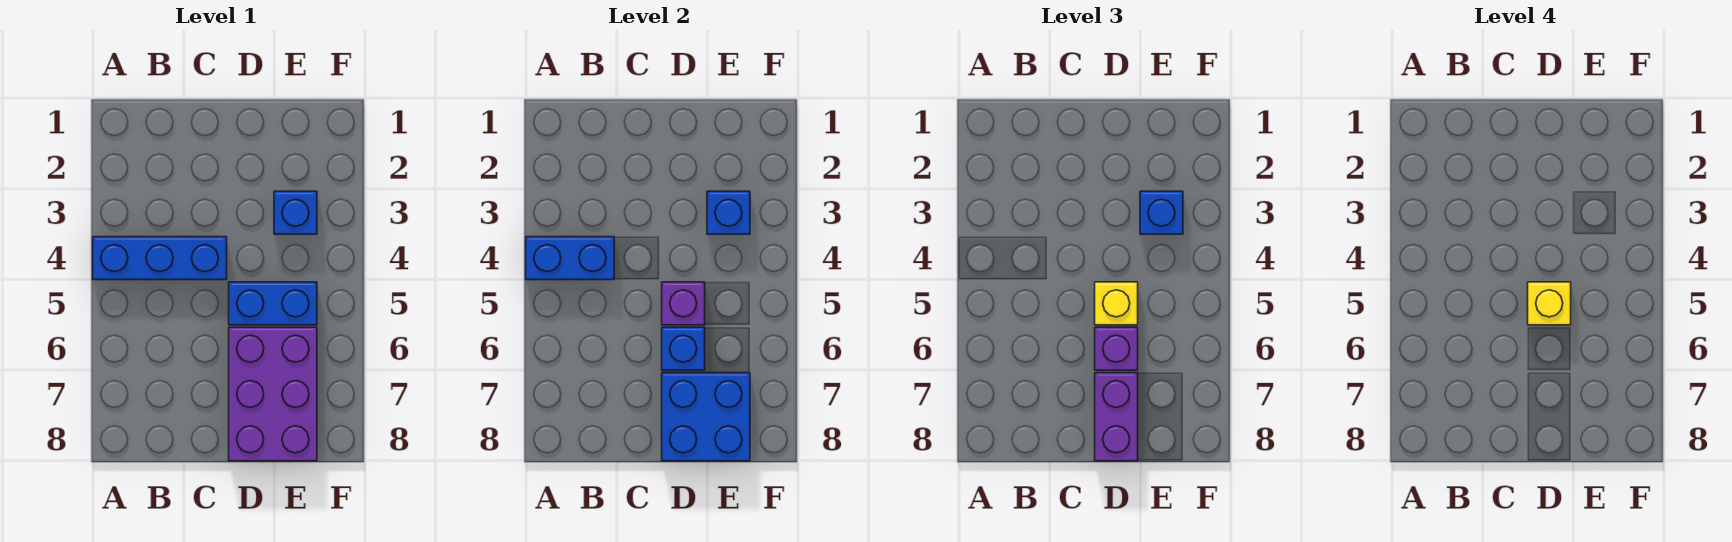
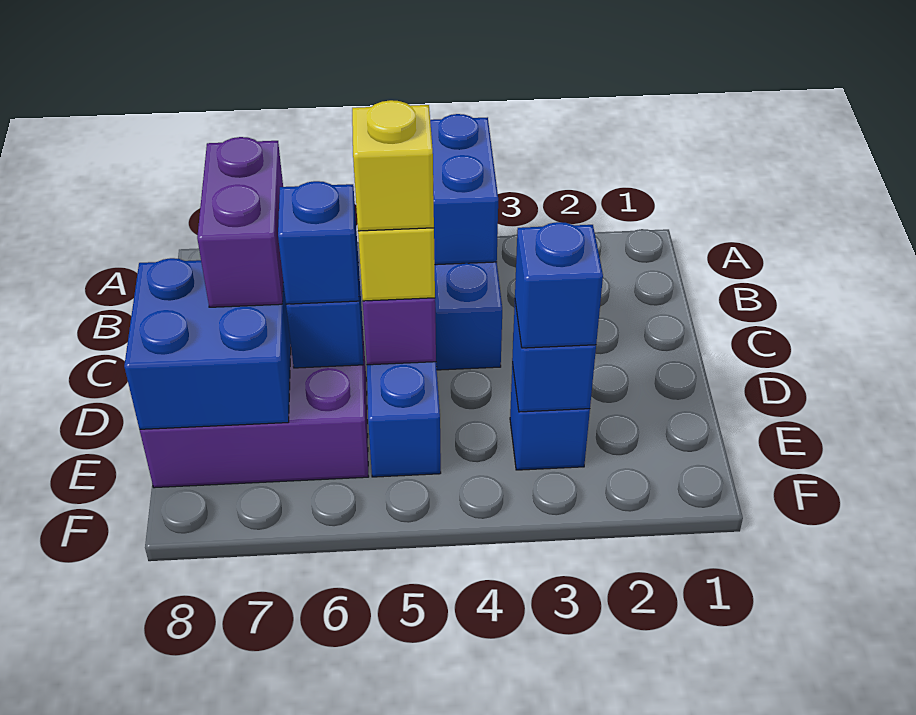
purple 1x1 brick [1095,327,1138,370] -> blue 1x1 brick [278,181,359,304]
purple 1x2 brick [1095,373,1138,461] -> purple 1x2 brick turned to [197,137,283,307]

